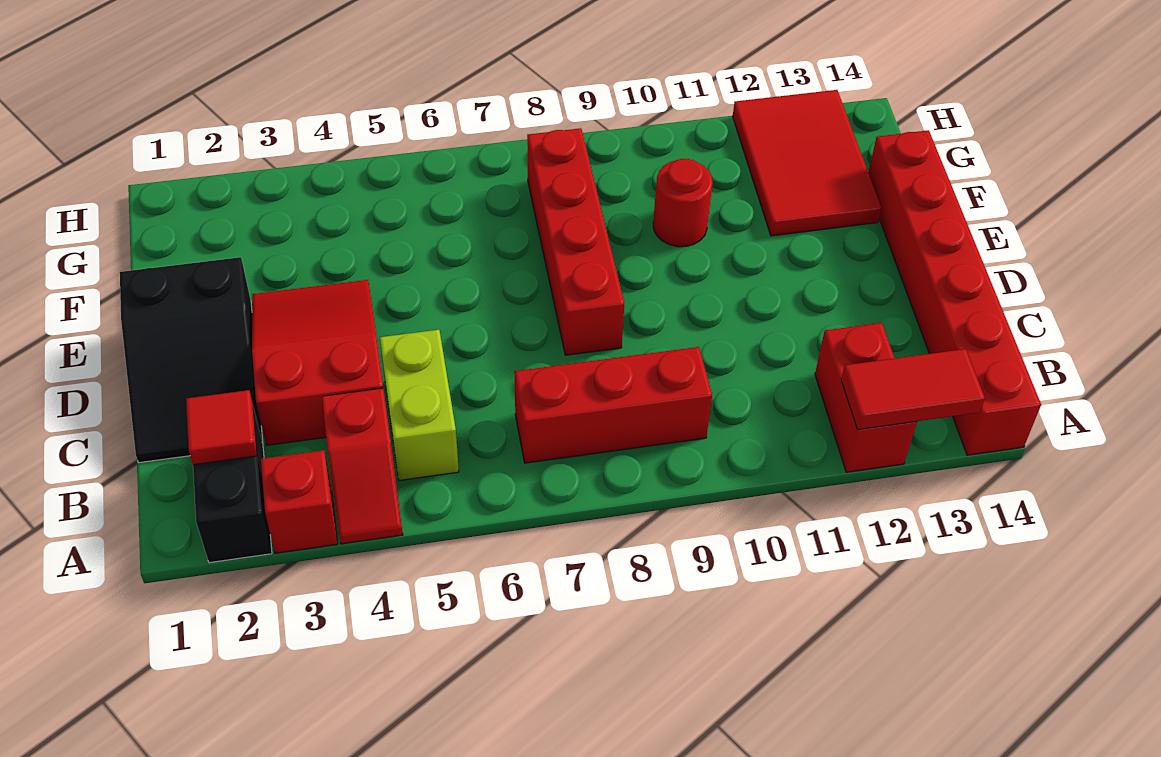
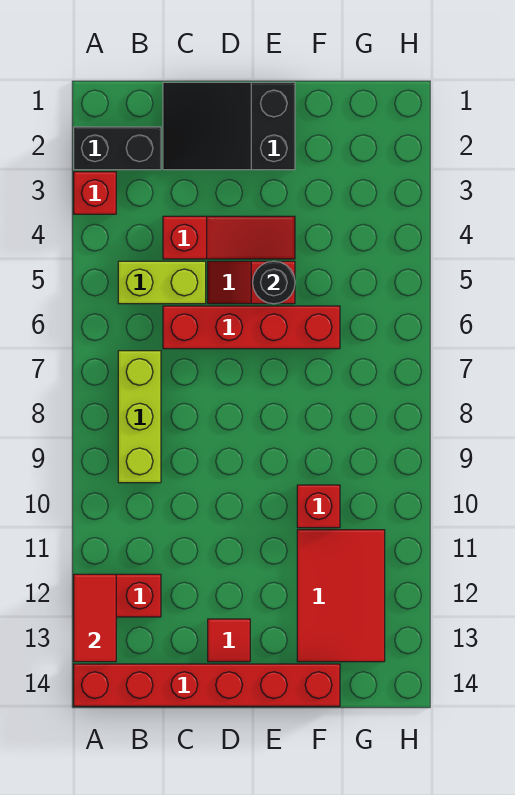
red 1x2 slope [322,388,403,544] -> red 1x2 slope moved to [208,261,295,304]
red 1x1 tile [186,390,257,465] -> red 1x1 tile moved to [208,619,250,662]
red 1x3 brick [514,347,712,463] -> lime 1x3 brick [118,351,161,483]
red 2x3 slope [252,280,383,446] -> red 1x3 slope [163,216,295,259]
red 1x4 brick [527,128,624,355] -> red 1x4 brick moved to [163,306,340,349]
none -> black 1x1 round brick [253,261,295,304]
red 1x1 round brick [653,159,712,247] -> red 1x1 brick [297,485,340,528]
red 2x3 tile [733,90,881,236] -> red 2x3 tile turned to [297,530,385,662]

